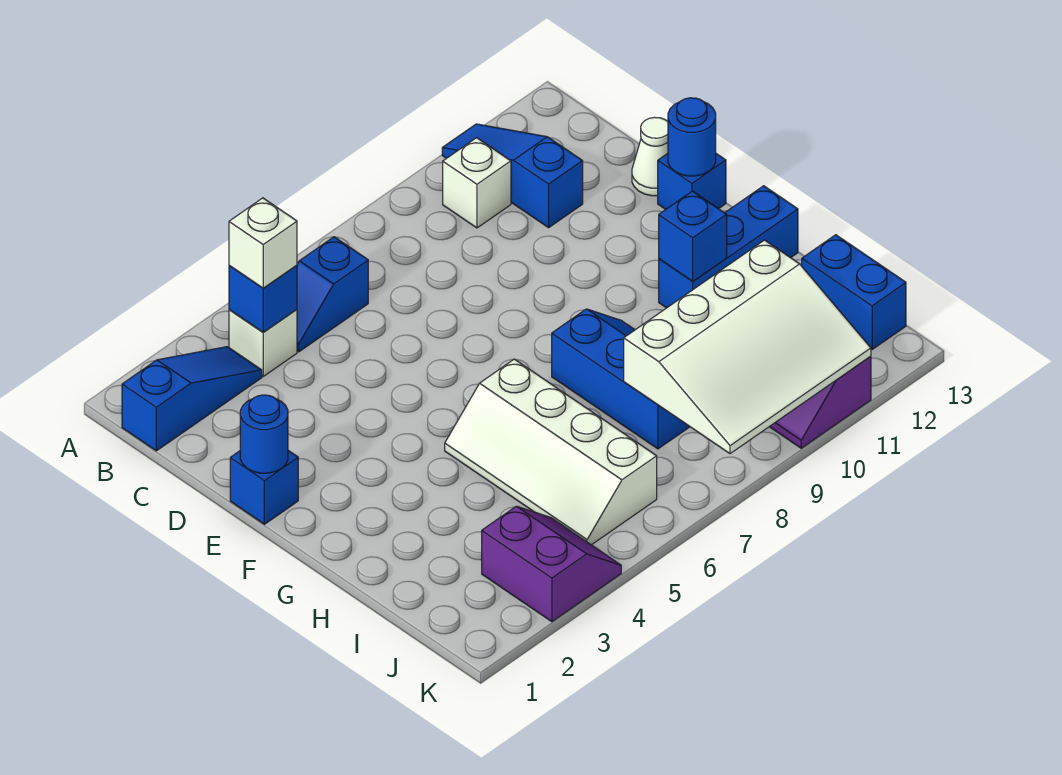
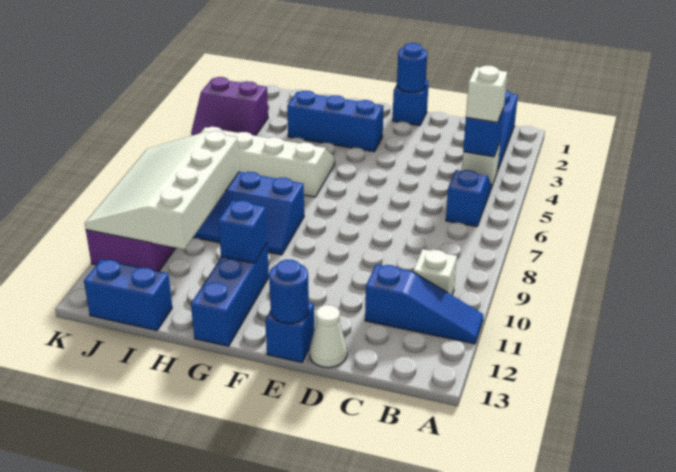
none -> blue 1x3 brick [287,91,384,152]

